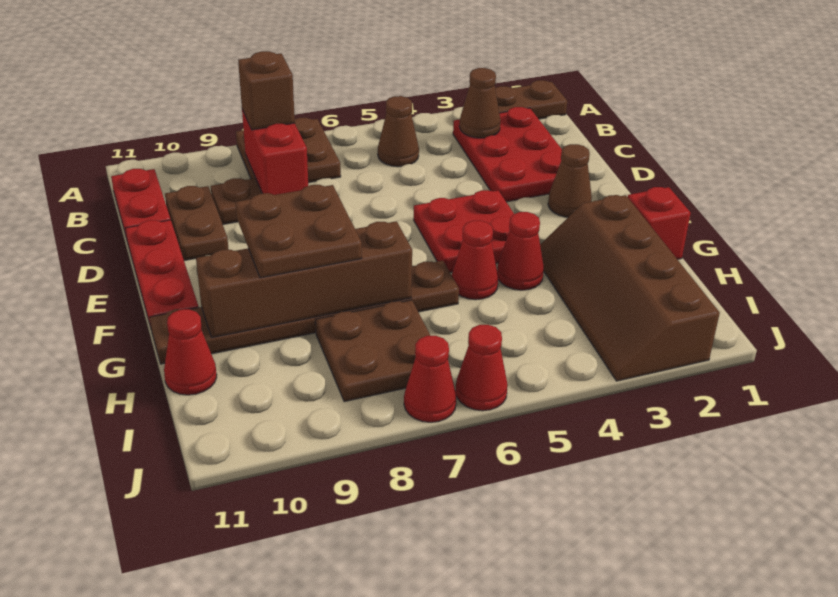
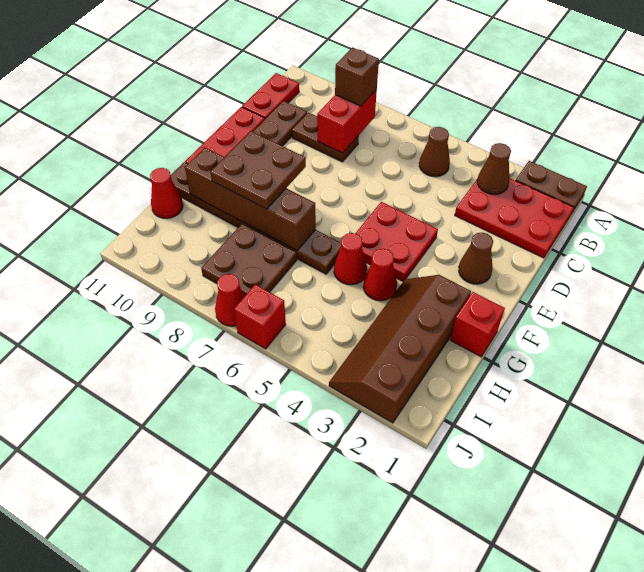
brown 2x2 plate [236,118,341,183] -> none
red 2x3 plate [453,107,562,202] -> red 2x3 plate turned to [455,178,574,258]
red 1x1 cone [455,325,508,411] -> red 1x1 brick [234,284,286,349]

